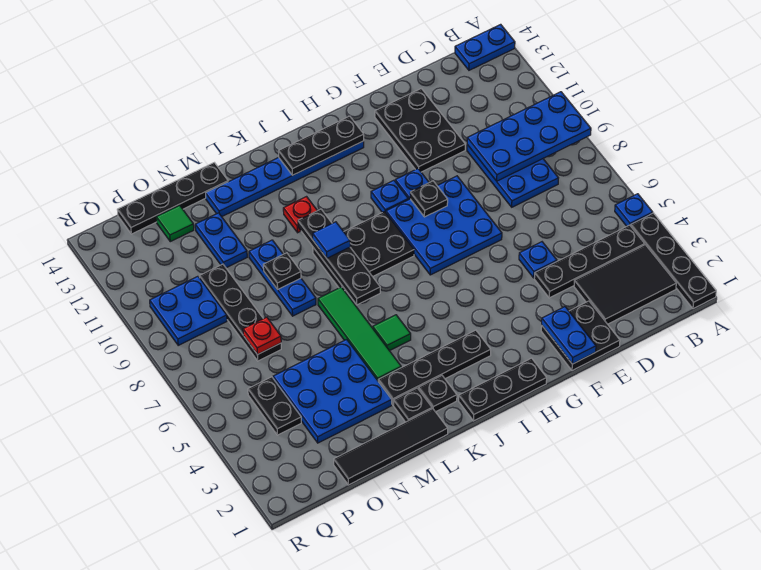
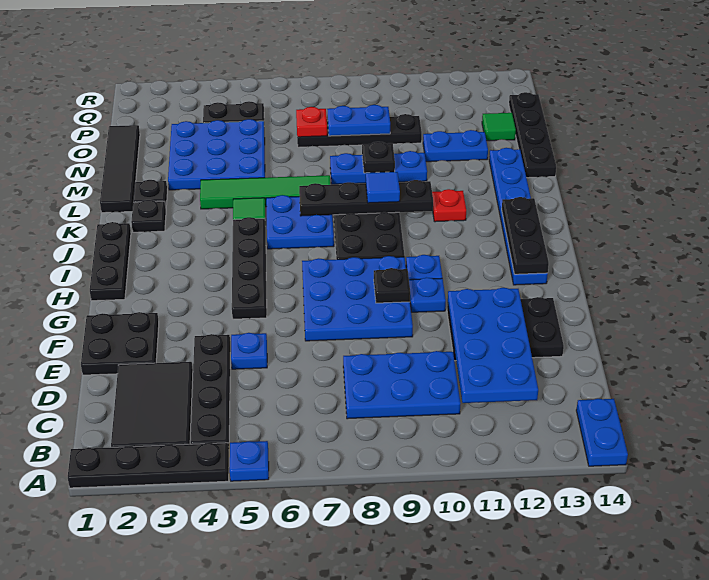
blue 2x4 plate [467,92,591,181] -> blue 2x4 plate moved to [448,288,538,403]
blue 1x2 plate [542,307,596,364] -> blue 1x2 plate moved to [327,105,390,136]
black 1x4 plate [378,330,491,405] -> black 1x4 plate moved to [232,217,267,319]
blue 2x2 plate [150,276,227,345] -> blue 2x2 plate moved to [266,195,334,249]

